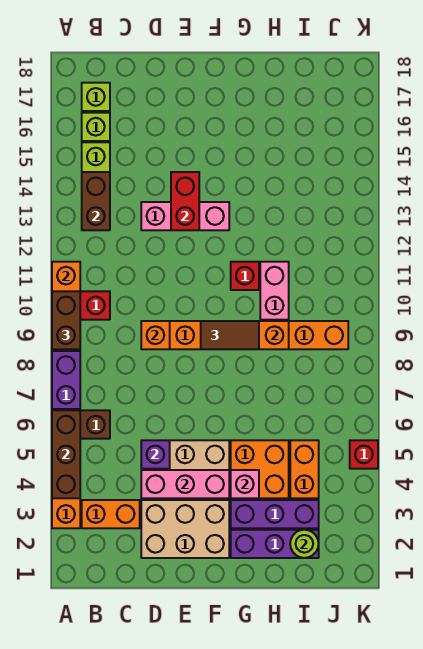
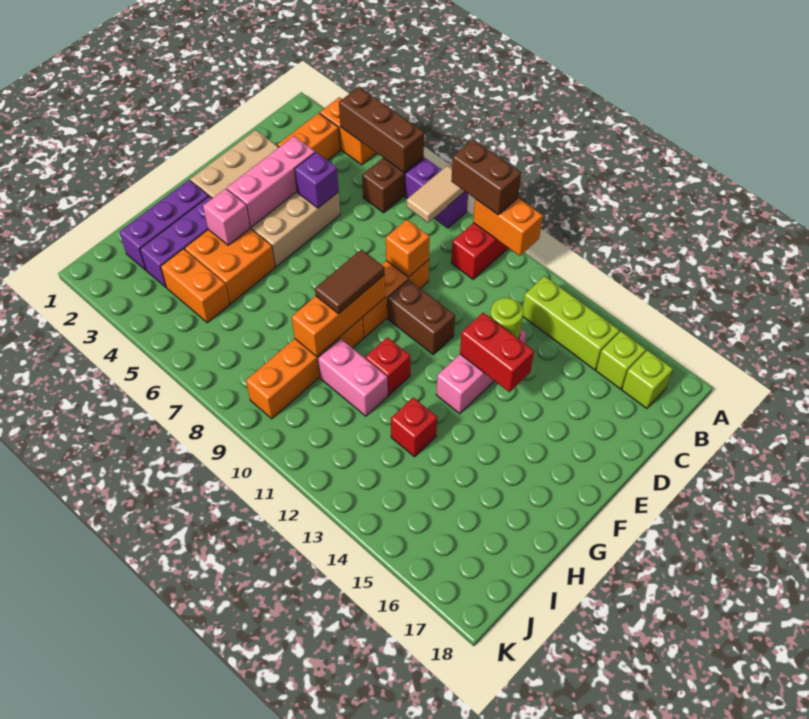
none -> tan 1x2 tile [407,166,465,223]
brown 1x2 brick [82,172,110,230] -> brown 1x2 brick moved to [387,279,455,355]
lime 1x1 round brick [290,530,319,558] -> lime 1x1 round brick moved to [490,298,523,339]
red 1x1 brick [350,440,378,469] -> red 1x1 brick moved to [391,398,437,457]

